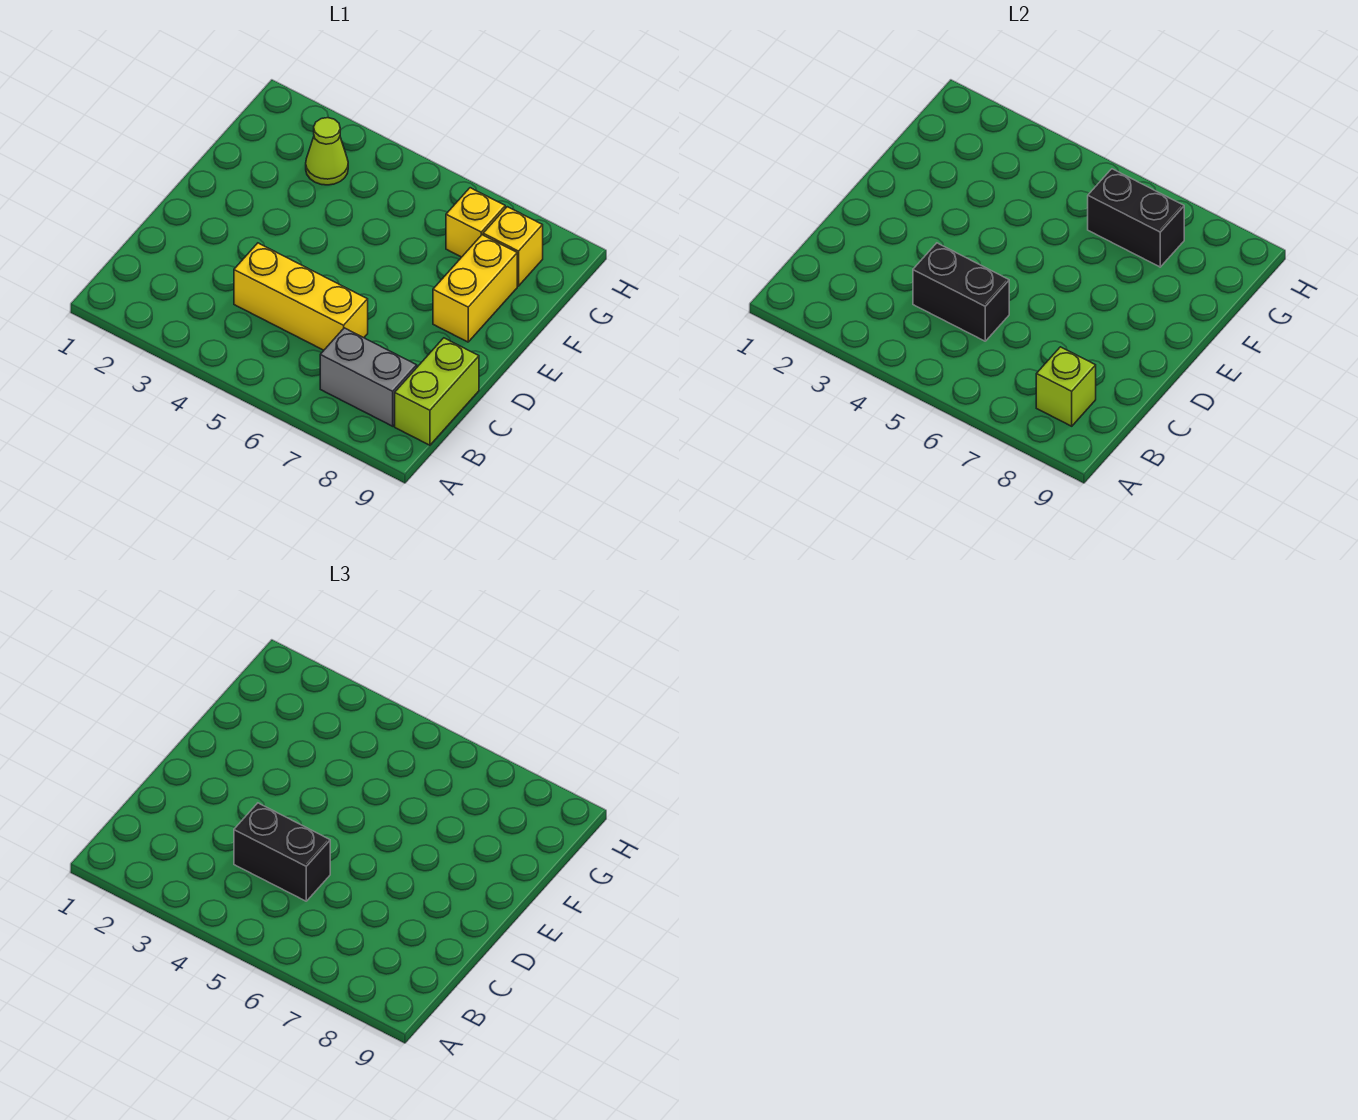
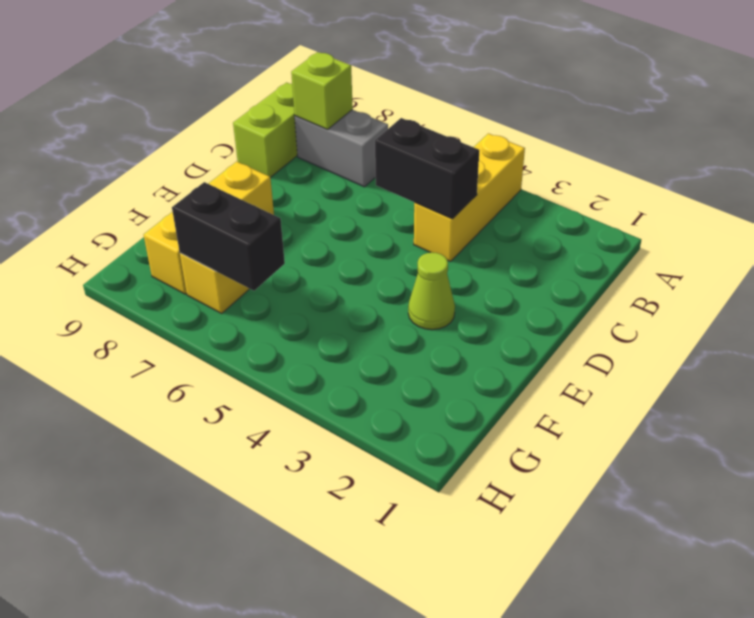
yellow 1x3 brick [234,243,368,350] -> yellow 1x3 brick turned to [414,133,525,262]
black 1x2 brick [234,803,330,901] -> none
lime 1x1 cone [306,118,348,185] -> lime 1x1 cone moved to [408,252,455,330]

